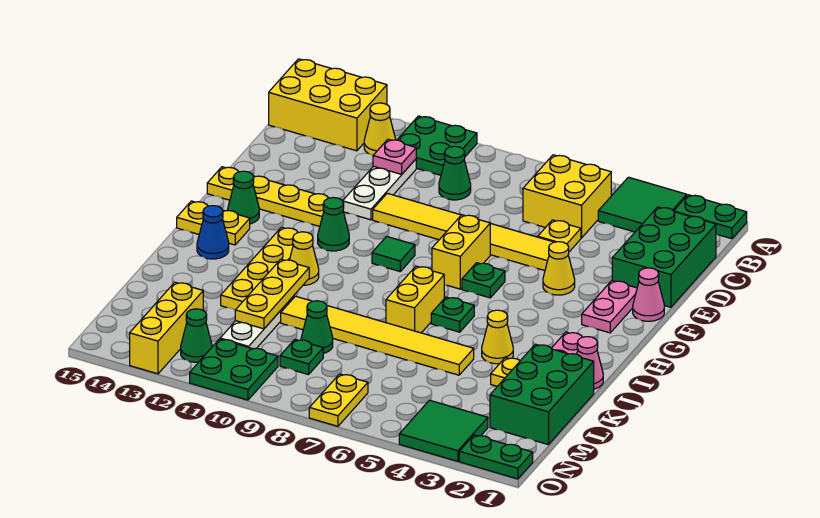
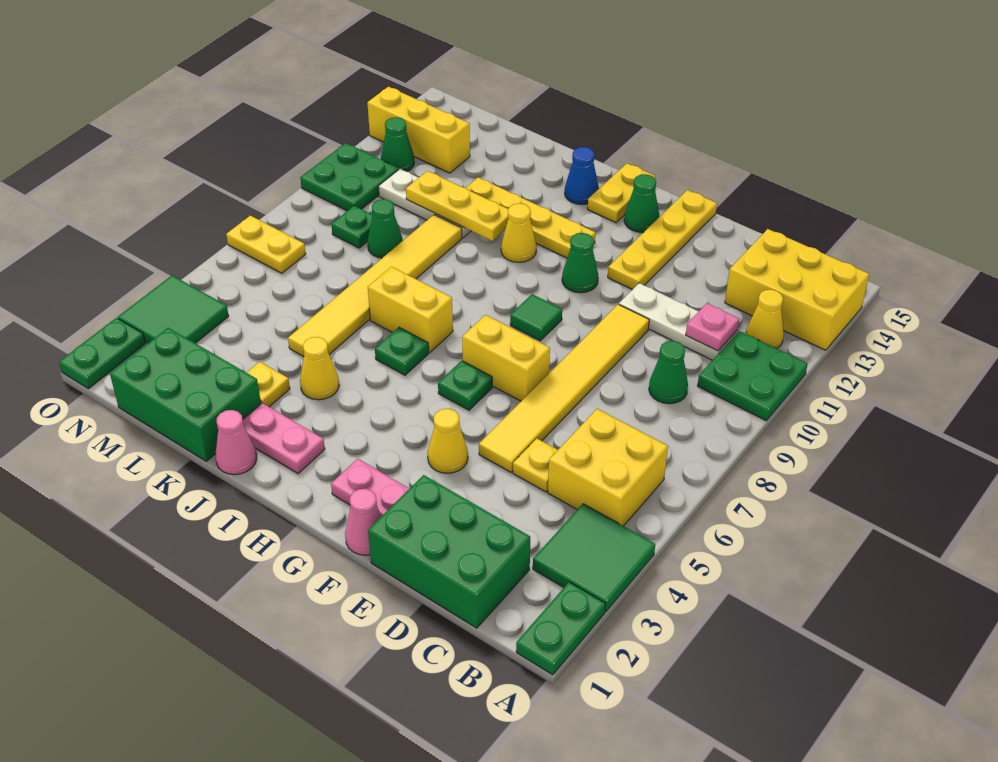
yellow 2x3 brick [269,59,387,151] -> yellow 2x3 brick turned to [725,229,869,350]

